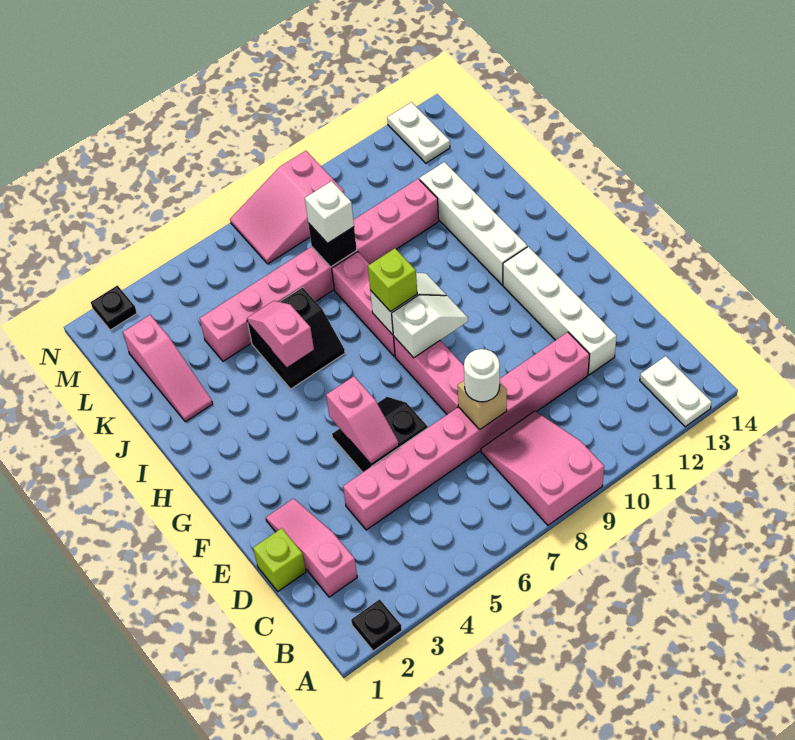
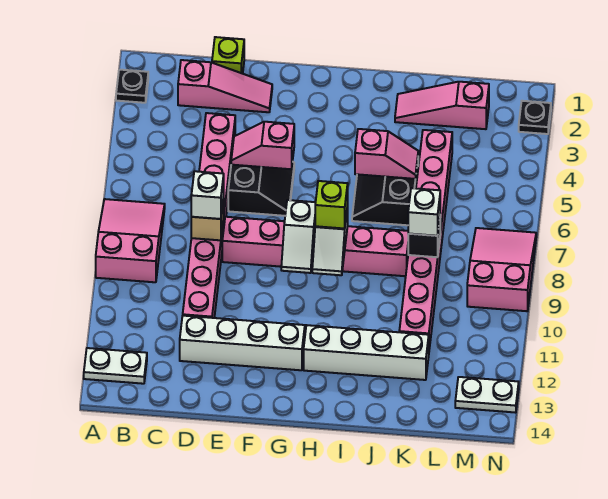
pink 2x3 slope [481,411,604,525] -> pink 2x3 slope turned to [96,199,165,282]
white 1x1 round brick [464,349,500,402] -> white 1x1 brick [191,171,224,219]

